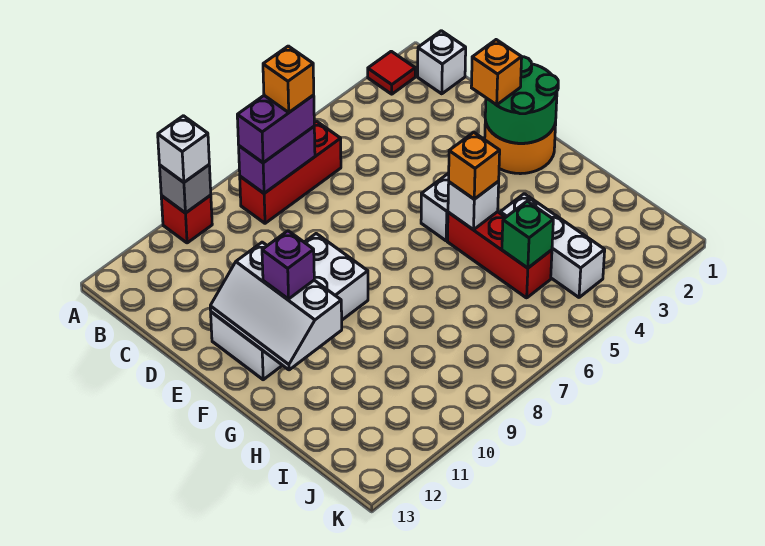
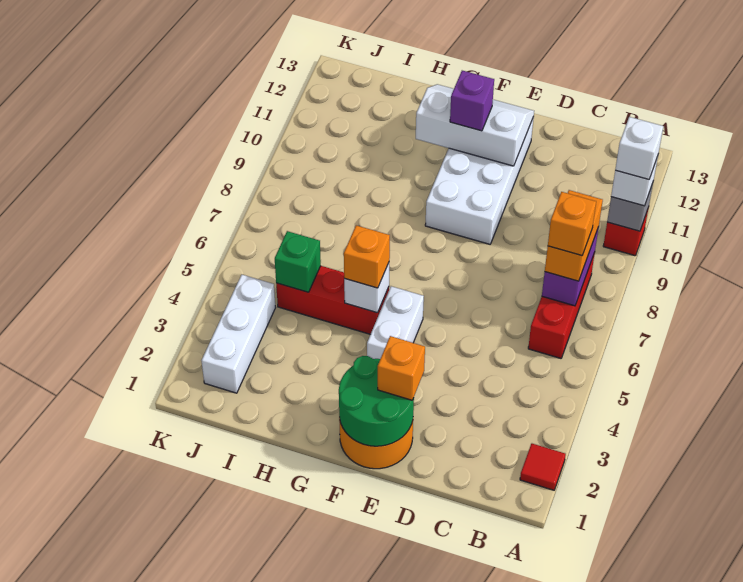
white 1x1 brick [418,31,466,94] -> white 1x1 brick moved to [615,117,663,179]
purple 1x2 brick [237,95,314,163] -> orange 1x2 brick [545,190,603,281]
white 1x3 brick [500,194,605,297] -> white 1x3 brick turned to [201,275,276,393]

